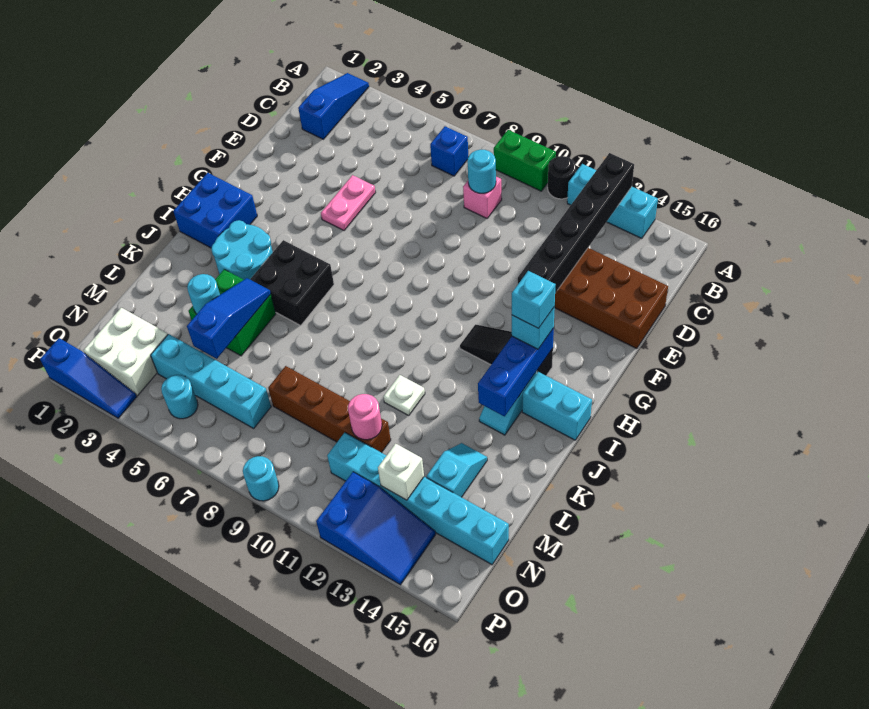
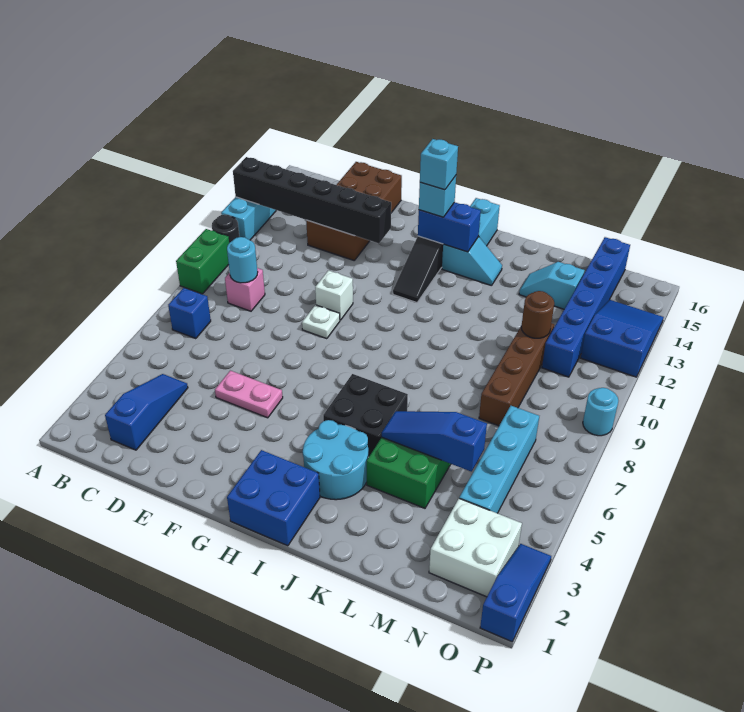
blue 1x3 slope [298,73,369,139] -> blue 1x3 slope turned to [105,374,188,450]
blue 1x3 brick [478,328,554,416] -> blue 1x2 brick [418,202,481,252]
white 1x1 plate [384,375,425,415] -> white 1x1 plate moved to [302,305,340,339]
cyan 1x1 round brick [187,274,220,314] -> none
pink 1x1 round brick [348,394,382,440] -> brown 1x1 round brick [521,291,554,338]
cyan 1x6 brick [327,433,509,565] -> blue 1x6 brick [542,237,630,377]
white 1x1 brick [378,444,424,500] -> white 1x1 brick moved to [315,270,353,320]
cyan 1x1 round brick [161,375,198,419] -> none

